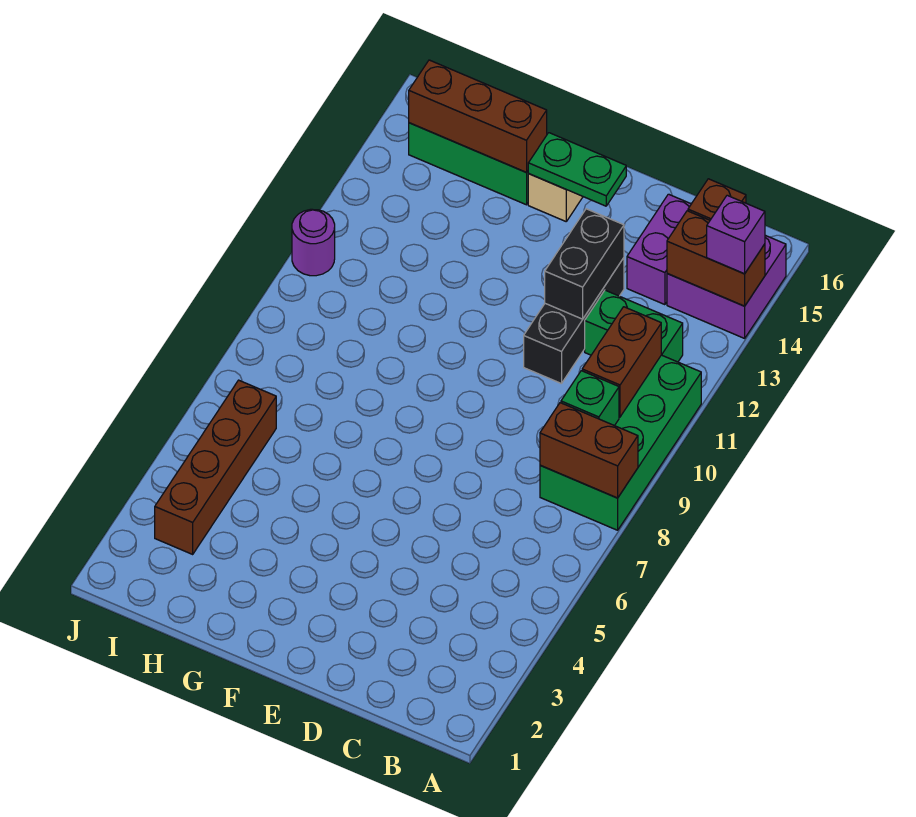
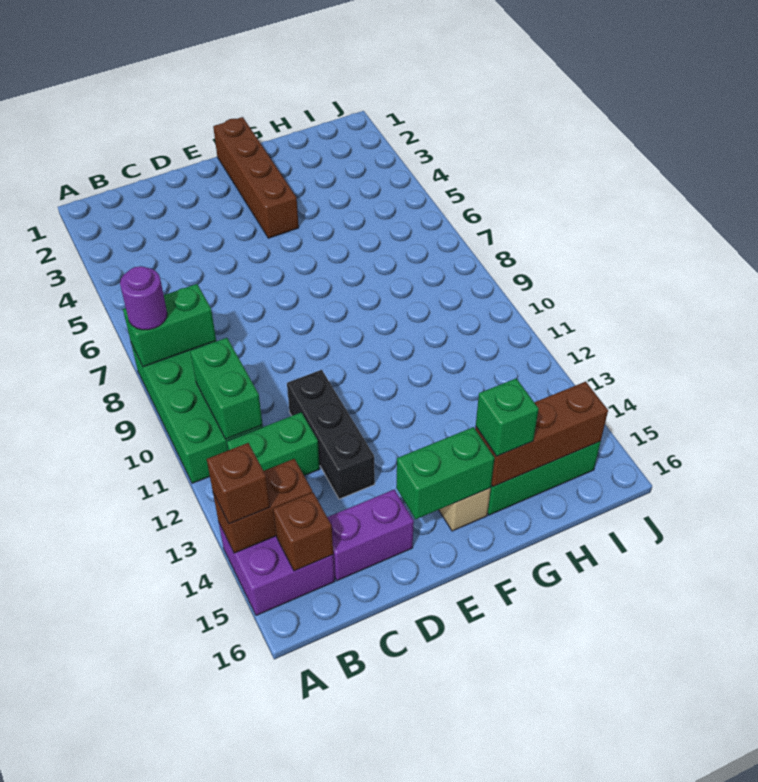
brown 1x2 brick [540,403,638,498] -> green 1x2 brick [123,284,216,367]
purple 1x1 brick [707,195,765,274] -> brown 1x1 brick [207,443,270,524]
green 1x1 brick [561,371,619,426] -> green 1x1 brick moved to [476,378,539,456]
brown 1x2 brick [582,307,661,417] -> green 1x2 brick [190,338,263,439]
purple 1x2 brick [627,194,691,305] -> purple 1x2 brick turned to [327,489,414,581]
black 1x2 brick [545,209,624,319] -> none
green 1x2 plate [528,133,626,206] -> green 1x2 brick [396,427,494,519]
brown 1x4 brick [155,380,276,554] -> brown 1x4 brick moved to [213,117,299,238]
purple 1x1 round brick [292,209,335,276] -> purple 1x1 round brick moved to [120,266,167,330]

